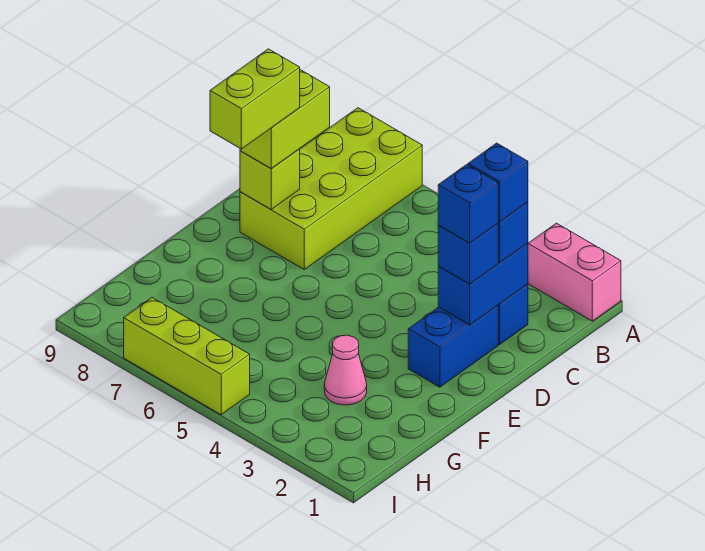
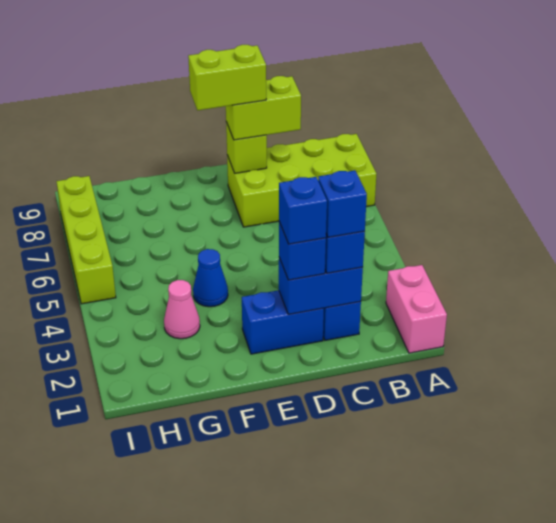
none -> blue 1x1 cone [193,249,228,307]
lime 1x3 brick [124,298,250,415] -> lime 1x4 brick [56,176,116,304]

